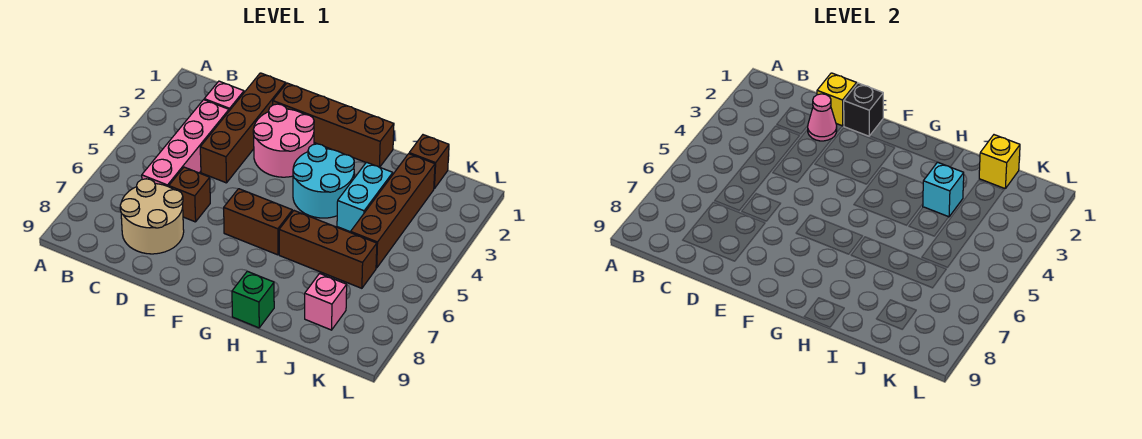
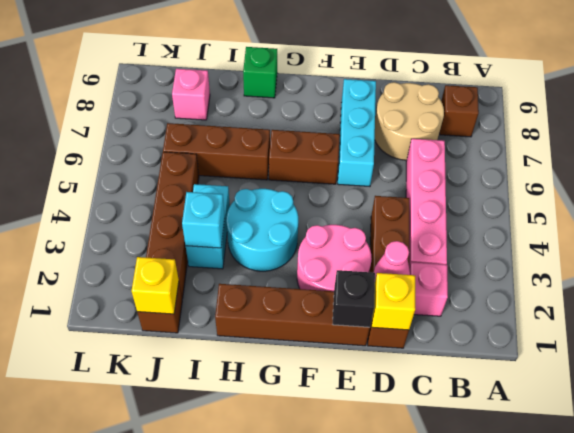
brown 1x1 brick [169,167,210,222] -> brown 1x1 brick moved to [440,85,479,137]
none -> cyan 1x3 brick [338,79,376,186]

